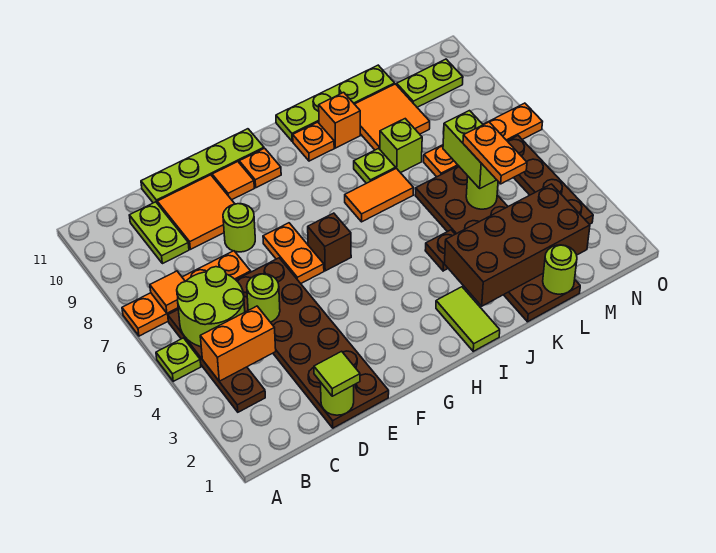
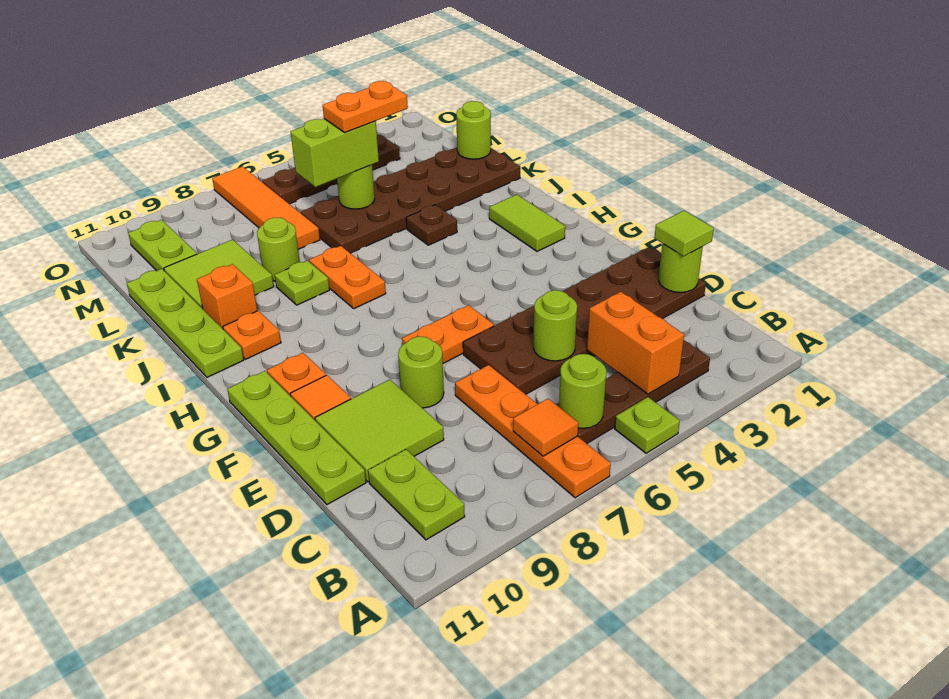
lime 2x2 round brick [177,267,245,347] -> lime 1x1 round brick [559,354,606,429]
lime 1x2 plate [129,202,189,264] -> lime 1x2 plate turned to [368,449,465,540]
orange 2x2 tile [157,175,235,249] -> lime 2x2 tile [315,379,444,482]
brown 1x1 brick [308,213,351,271] -> none
lime 1x2 tile [436,287,500,351] -> lime 1x2 tile turned to [489,195,565,251]
orange 1x2 tile [345,168,414,222] -> orange 1x2 plate [309,246,386,309]
brown 2x4 brick [444,184,590,306] -> none
lime 1x1 brick [380,119,422,173] -> lime 1x1 round brick [257,218,300,281]
orange 2x2 tile [355,84,430,150] -> lime 2x2 tile [164,240,274,309]
orange 1x4 plate [424,103,542,177] -> orange 1x4 tile [212,167,320,249]

